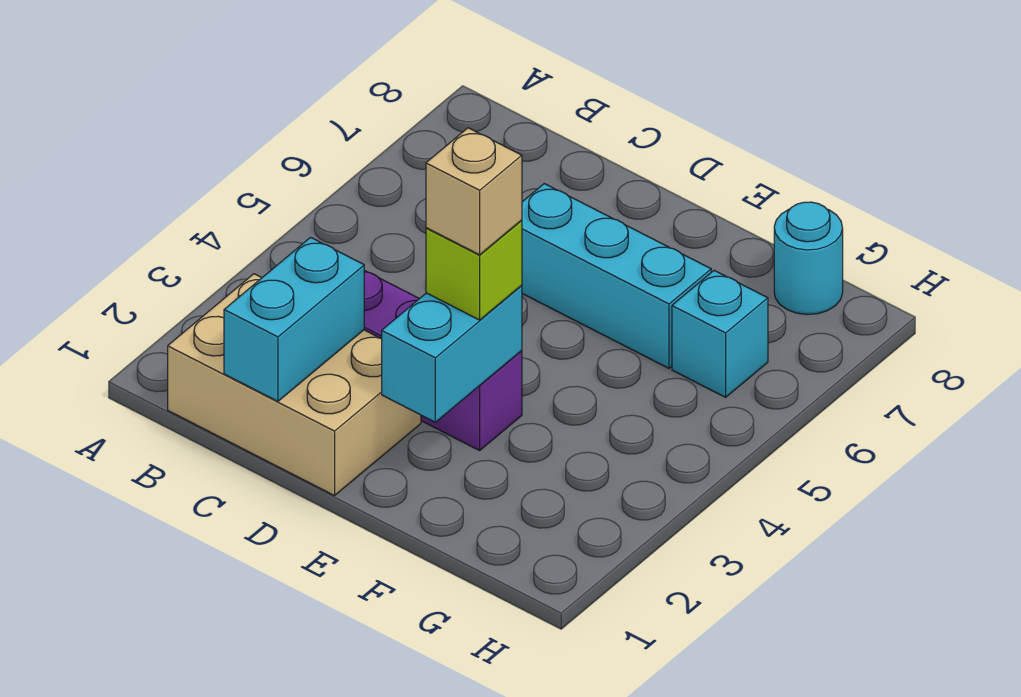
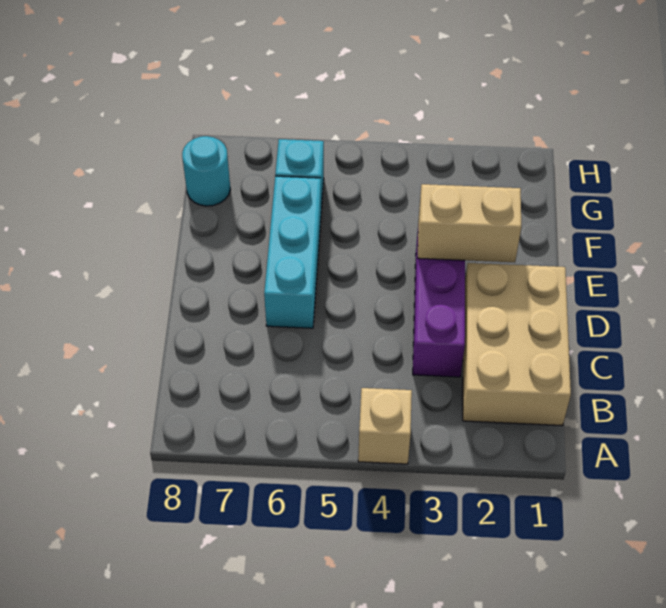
cyan 1x2 brick [224,237,364,401] -> none
cyan 1x2 brick [382,286,522,422] -> tan 1x2 brick [418,184,521,262]
lime 1x1 brick [426,220,522,320] -> none
tan 1x1 brick [426,128,522,255] -> tan 1x1 brick moved to [358,388,412,464]

